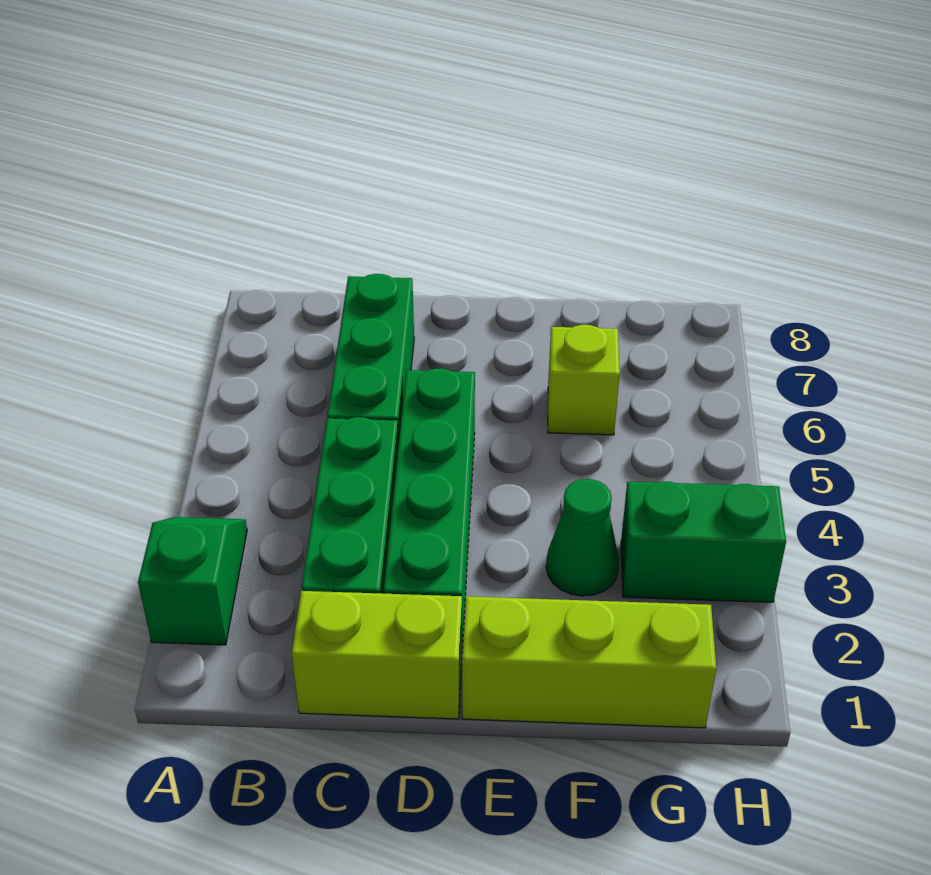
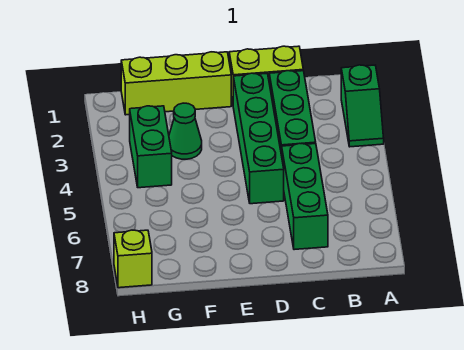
lime 1x1 brick [548,325,620,435] -> lime 1x1 brick moved to [114,230,152,288]
green 1x2 brick [621,481,786,602] -> green 1x2 brick turned to [130,106,172,188]

